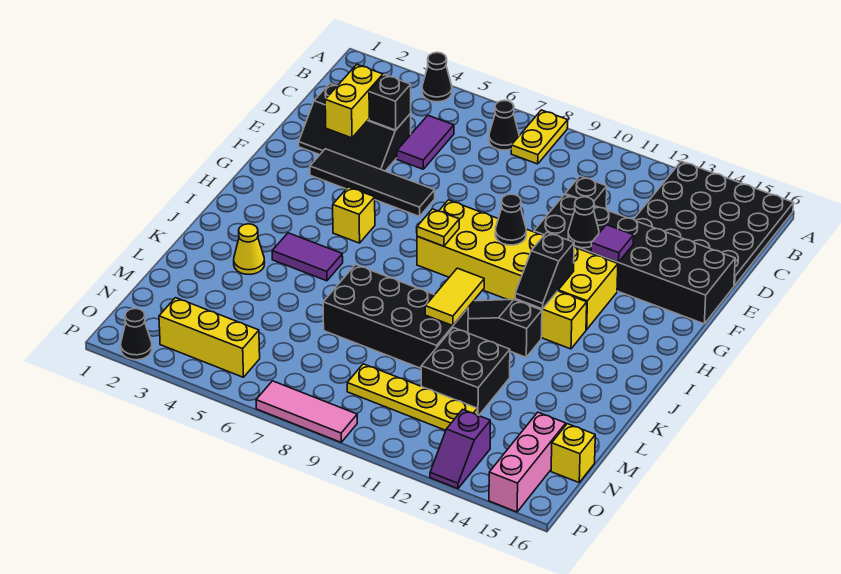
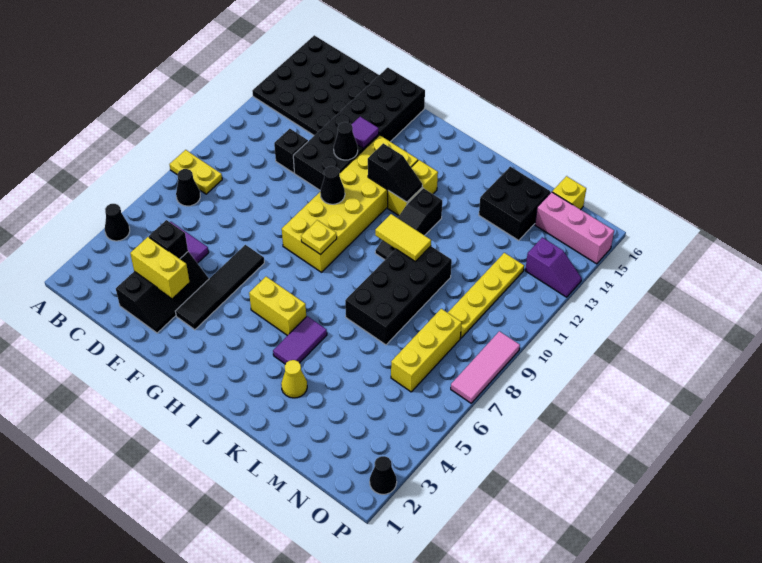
yellow 1x1 brick [333,187,375,243] -> yellow 1x2 brick [249,277,306,336]
black 2x2 brick [421,328,510,416] -> black 2x2 brick moved to [479,167,550,240]
yellow 1x3 brick [159,298,260,377] -> yellow 1x3 brick moved to [391,309,462,392]

